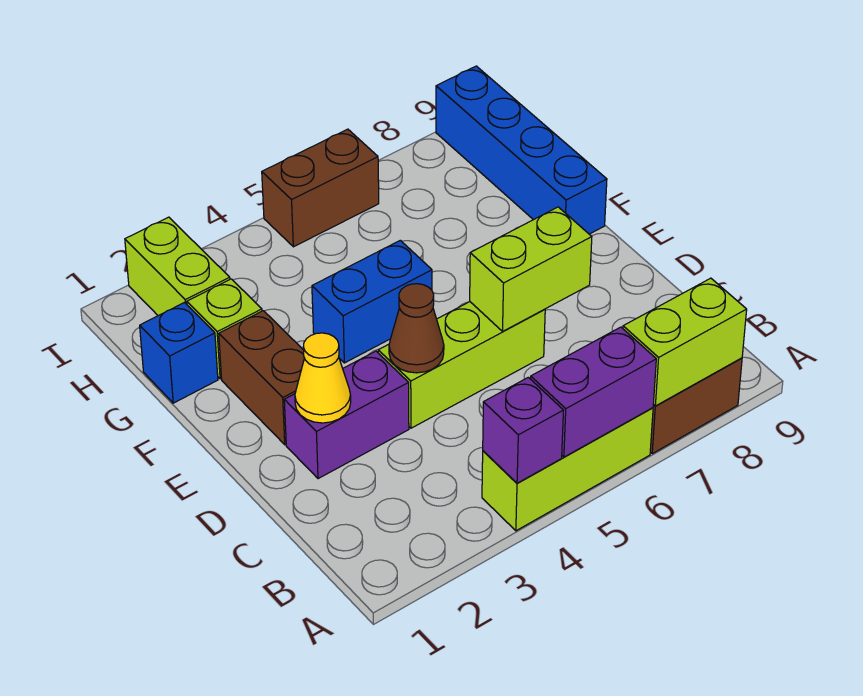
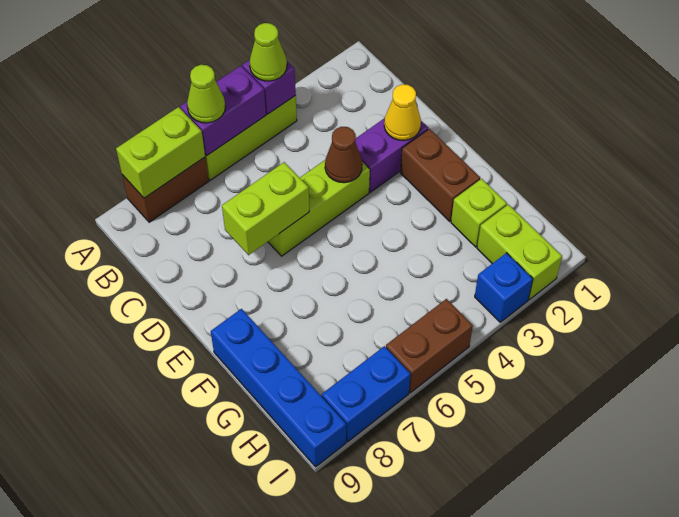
none -> lime 1x1 cone [250,23,287,81]
none -> lime 1x1 cone [187,65,225,123]
blue 1x2 brick [312,240,432,363] -> blue 1x2 brick moved to [322,346,411,442]
blue 1x1 brick [140,303,218,403] -> blue 1x1 brick moved to [475,253,533,322]

